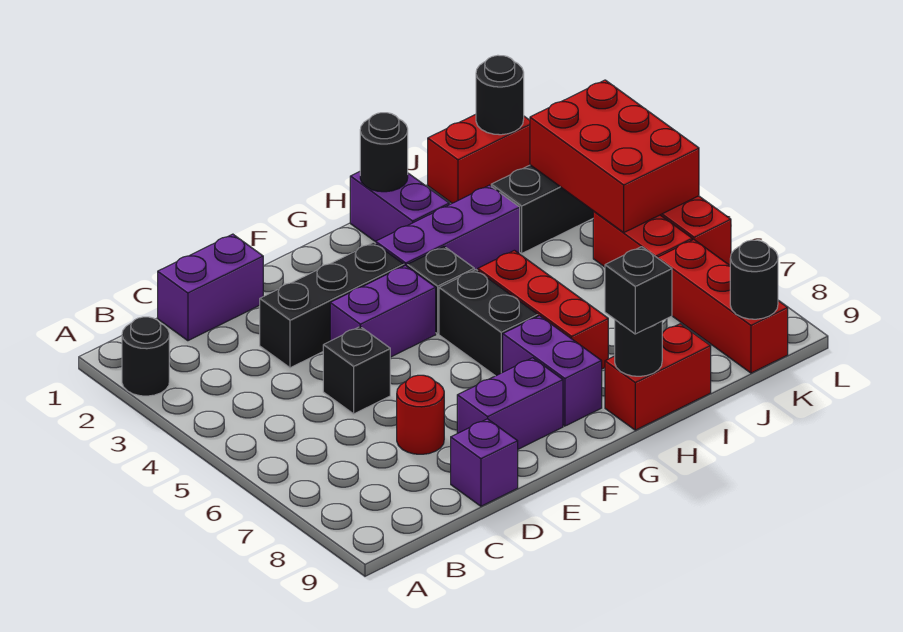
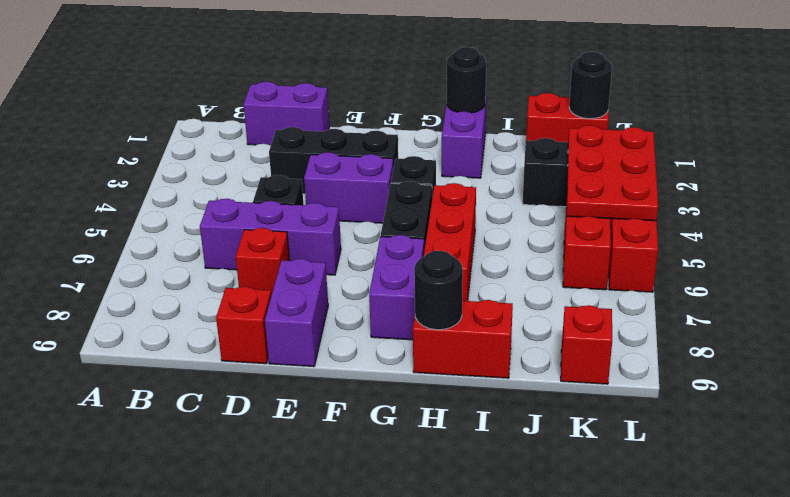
black 1x1 round brick [122,317,169,396] -> none
red 1x1 round brick [397,375,444,454] -> red 1x1 brick [236,228,289,295]
purple 1x1 brick [451,419,518,506] -> red 1x1 brick [216,286,271,364]
purple 1x2 brick [457,358,563,449] -> purple 1x2 brick turned to [265,259,328,367]
purple 1x3 brick [376,185,520,270] -> purple 1x3 brick moved to [200,199,341,275]
black 1x1 brick [605,247,672,334] -> none
red 2x3 brick [530,80,699,232] -> red 2x3 plate [567,125,658,221]
red 1x3 brick [657,240,788,373] -> red 1x1 brick [561,305,612,384]
black 1x1 round brick [730,240,778,319] -> none

